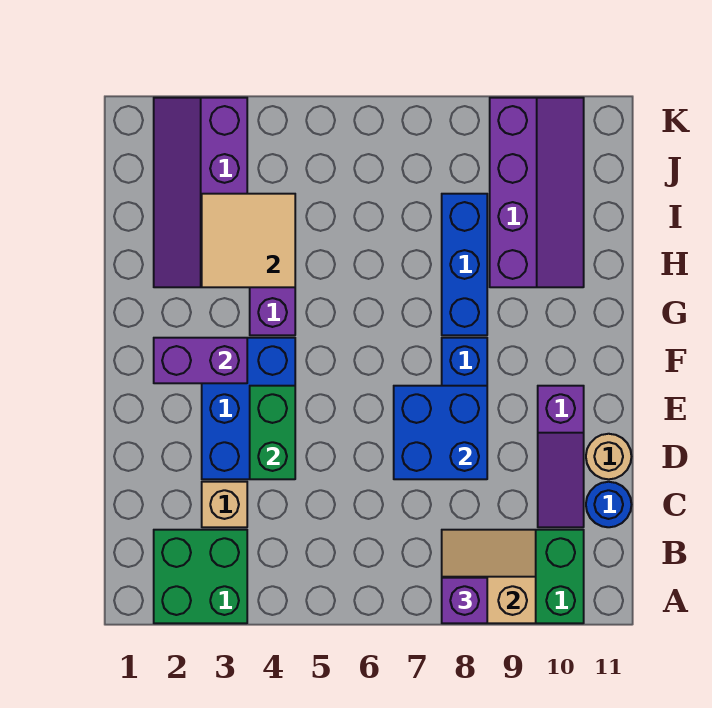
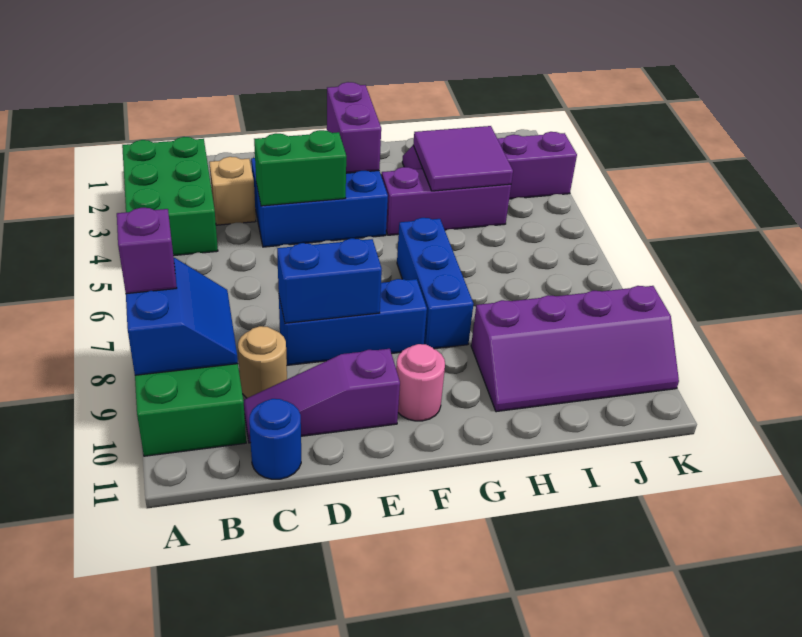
green 2x2 brick [154,530,247,623] -> green 2x3 brick [122,137,218,256]
tan 2x2 slope [442,530,536,623] -> blue 2x2 slope [126,258,238,375]
blue 2x2 brick [394,386,487,479] -> blue 1x2 brick [277,238,382,323]
tan 1x1 round brick [586,434,632,479] -> tan 1x1 round brick moved to [238,326,287,398]
none -> pink 1x1 round brick [396,344,445,421]
blue 1x3 brick [442,194,487,335] -> blue 1x3 brick turned to [397,218,473,349]
tan 2x2 tile [202,194,295,287] -> purple 2x2 tile [413,126,513,191]

